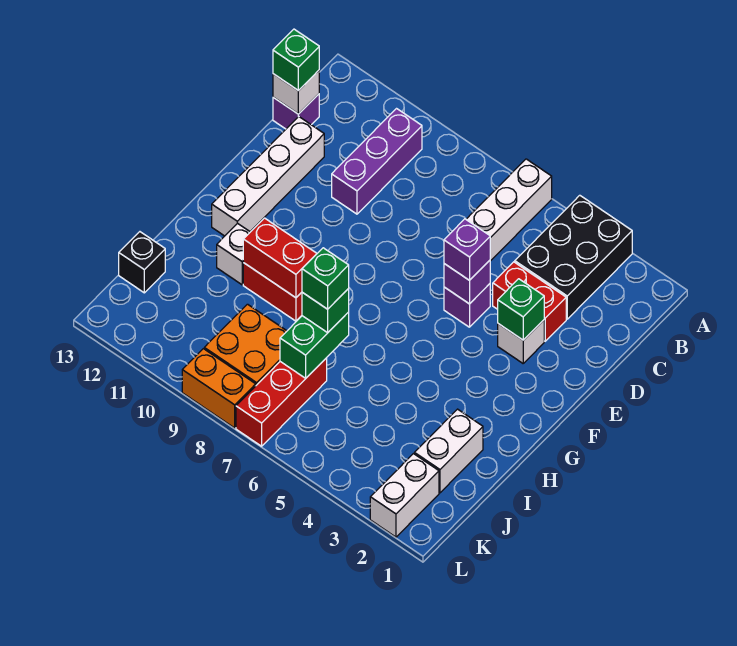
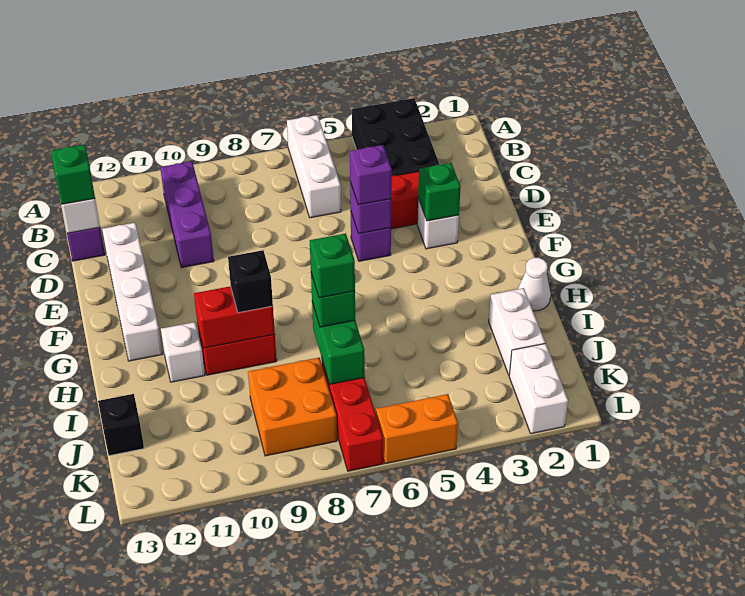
none -> white 1x1 cone [518,258,551,311]
none -> black 1x1 brick [228,250,273,313]
orange 1x2 brick [182,349,256,428] -> orange 1x2 brick moved to [376,394,458,464]

